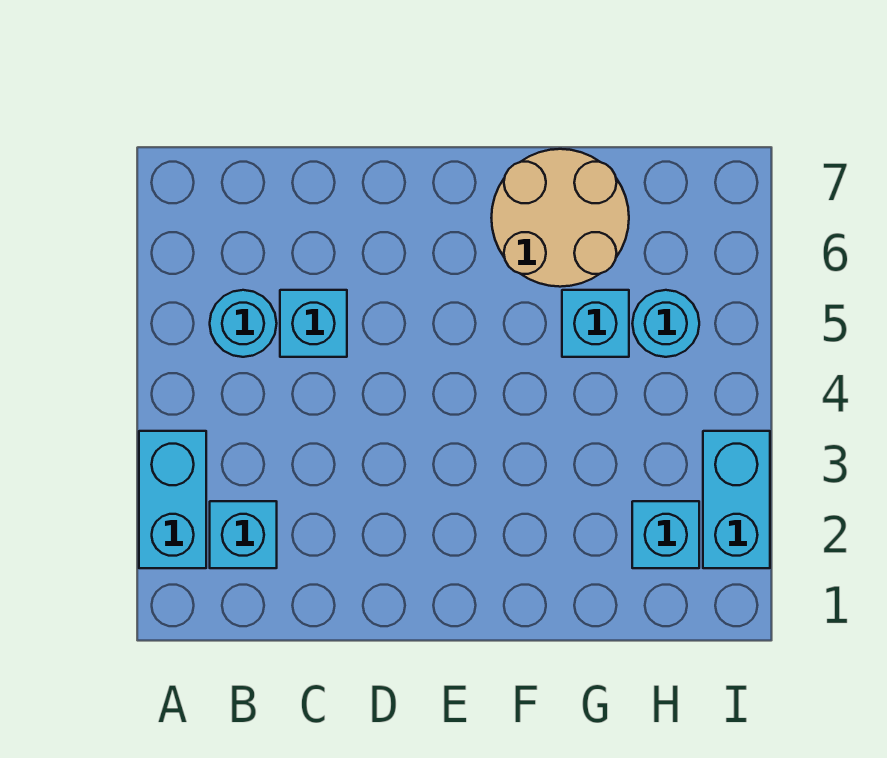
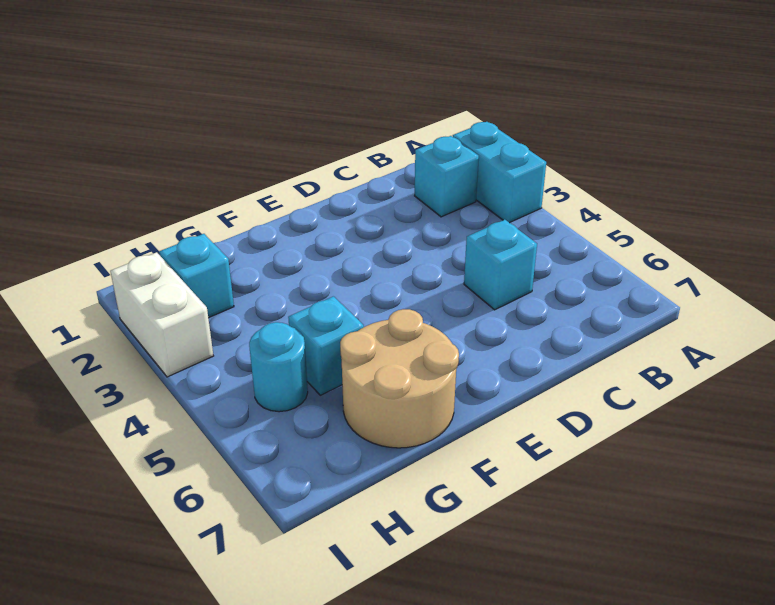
cyan 1x1 round brick [210,290,277,357] -> none
cyan 1x2 brick [703,431,770,568] -> white 1x2 brick [110,252,213,377]

